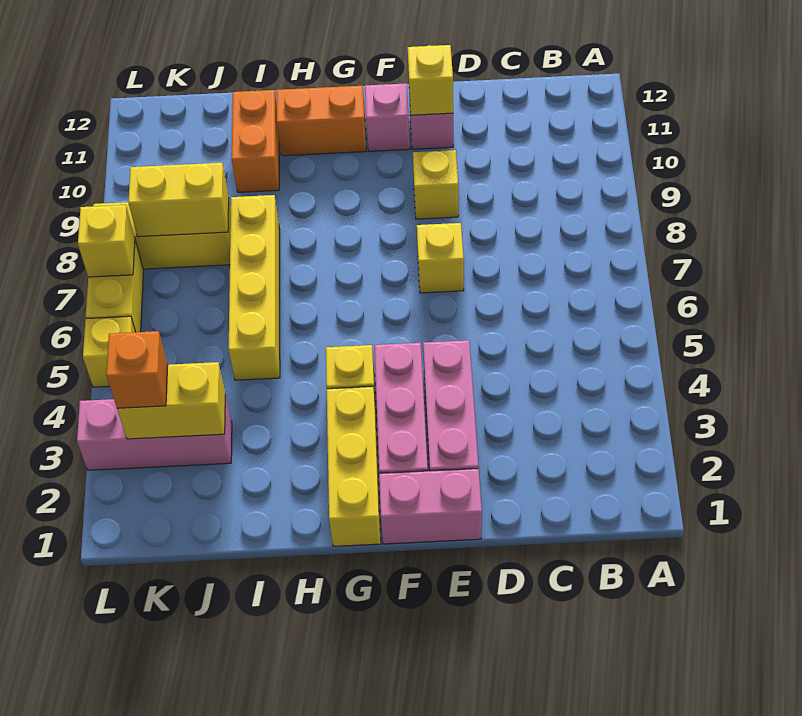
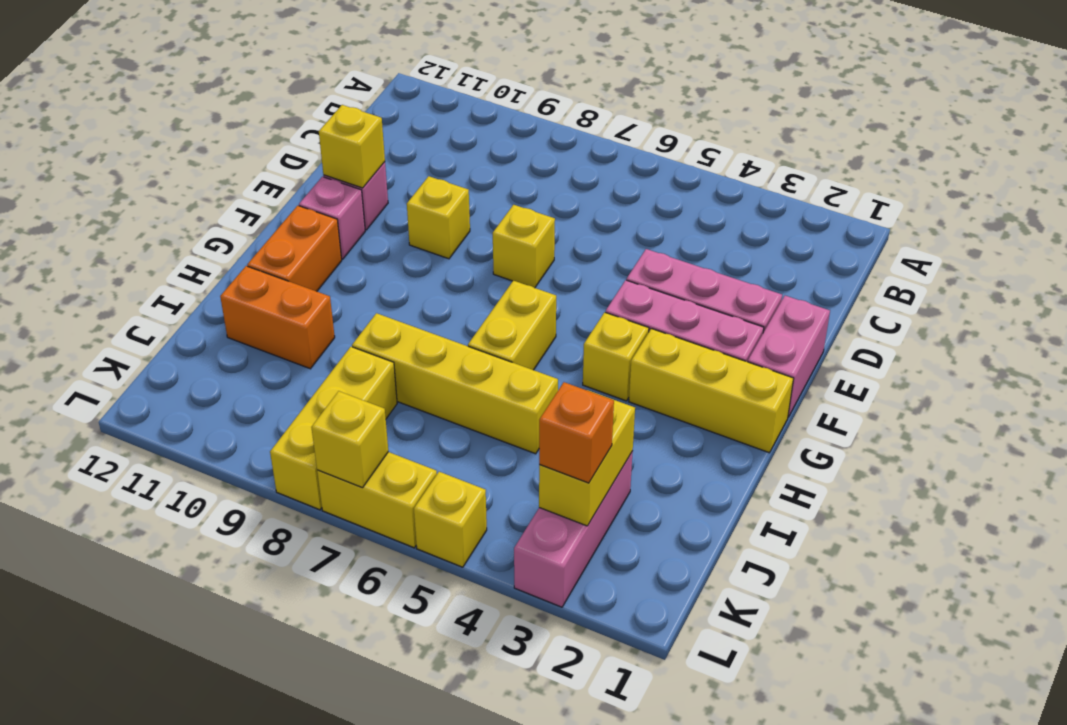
yellow 1x2 brick [128,163,229,237] -> yellow 1x2 brick moved to [468,281,556,370]

